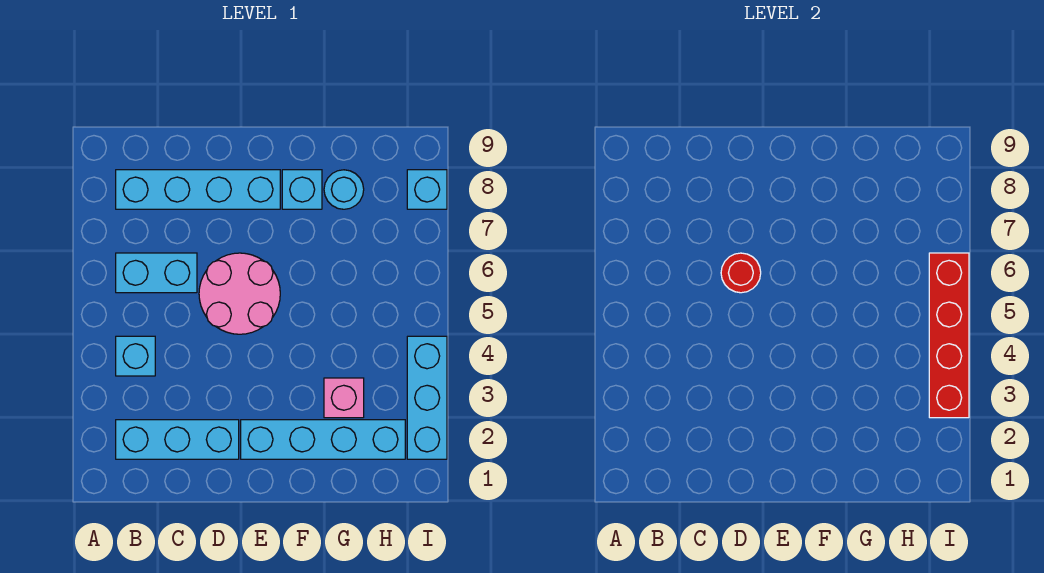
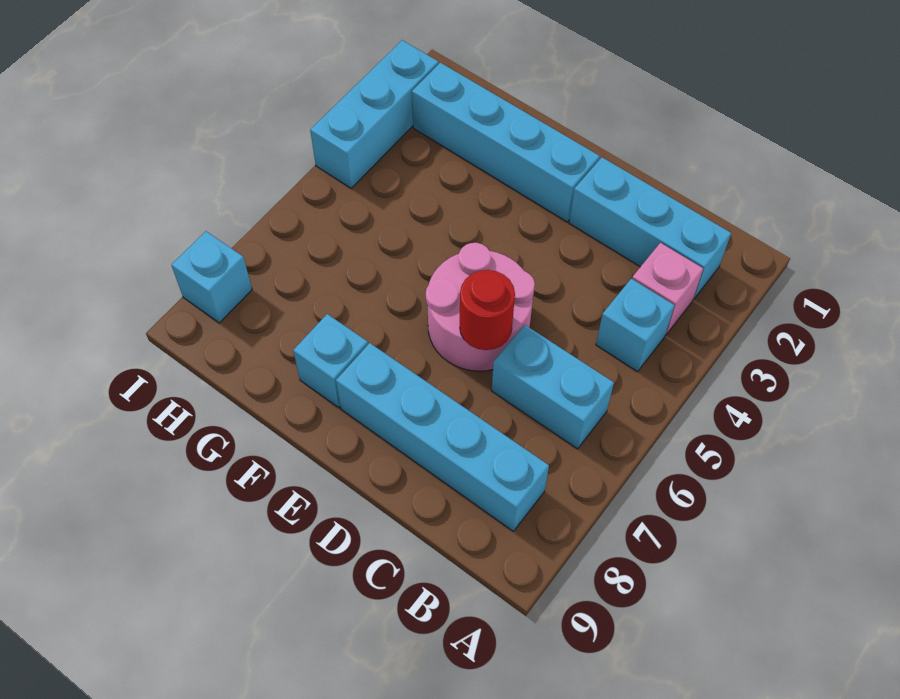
pink 1x1 brick [324,378,364,418] -> pink 1x1 brick moved to [632,243,703,335]
cyan 1x1 round brick [324,170,364,209] -> none
red 1x4 brick [929,253,969,418] -> none

